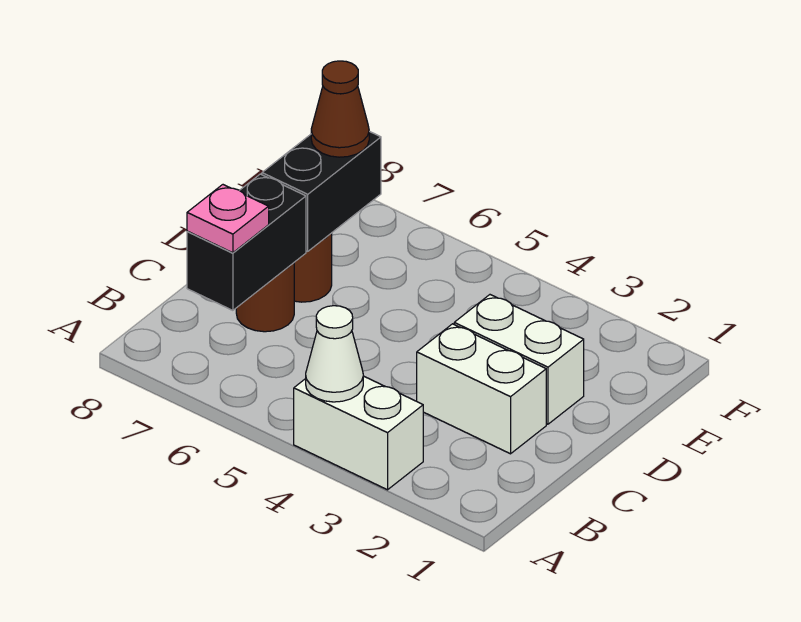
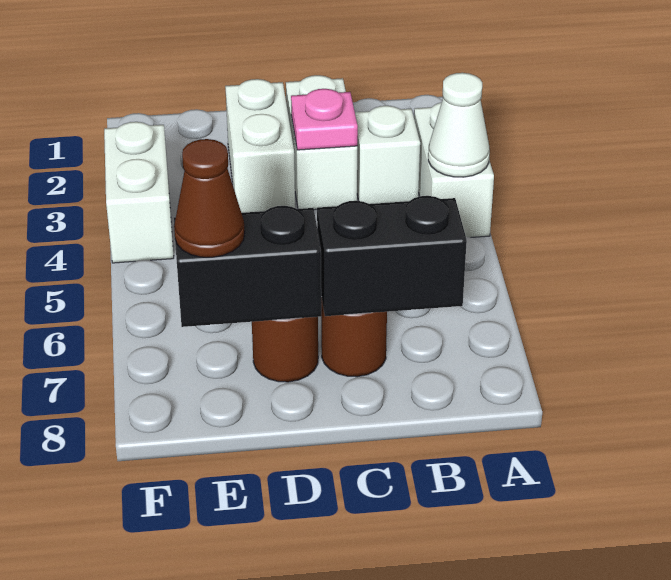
none -> white 1x1 brick [355,106,420,204]
pink 1x1 plate [187,185,269,253] -> pink 1x1 plate moved to [291,89,358,150]
none -> white 1x2 brick [104,122,174,263]

